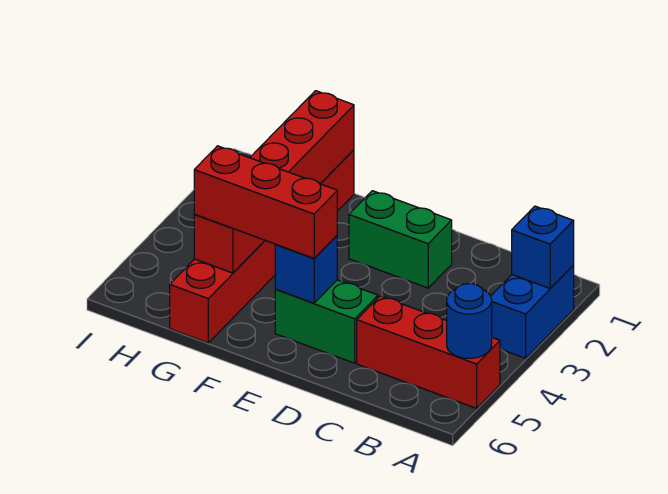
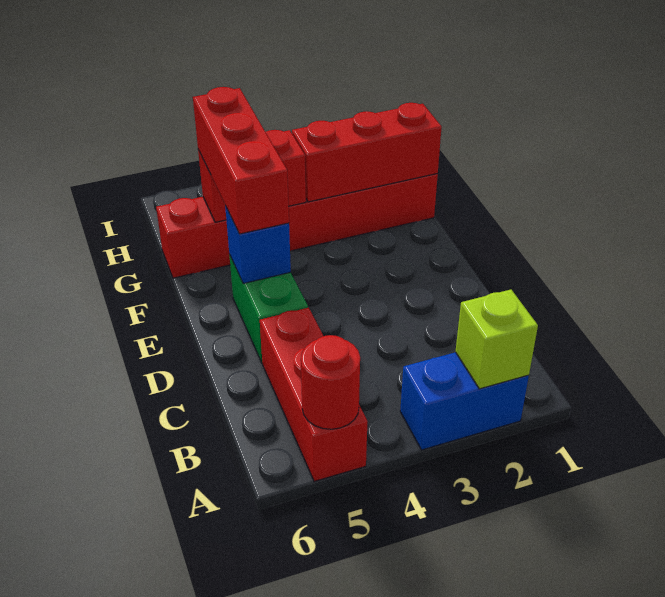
blue 1x1 brick [512,206,574,288] -> lime 1x1 brick [455,290,538,389]
blue 1x1 round brick [447,284,492,358] -> red 1x1 round brick [301,335,360,429]
green 1x2 brick [349,191,452,288] -> none

